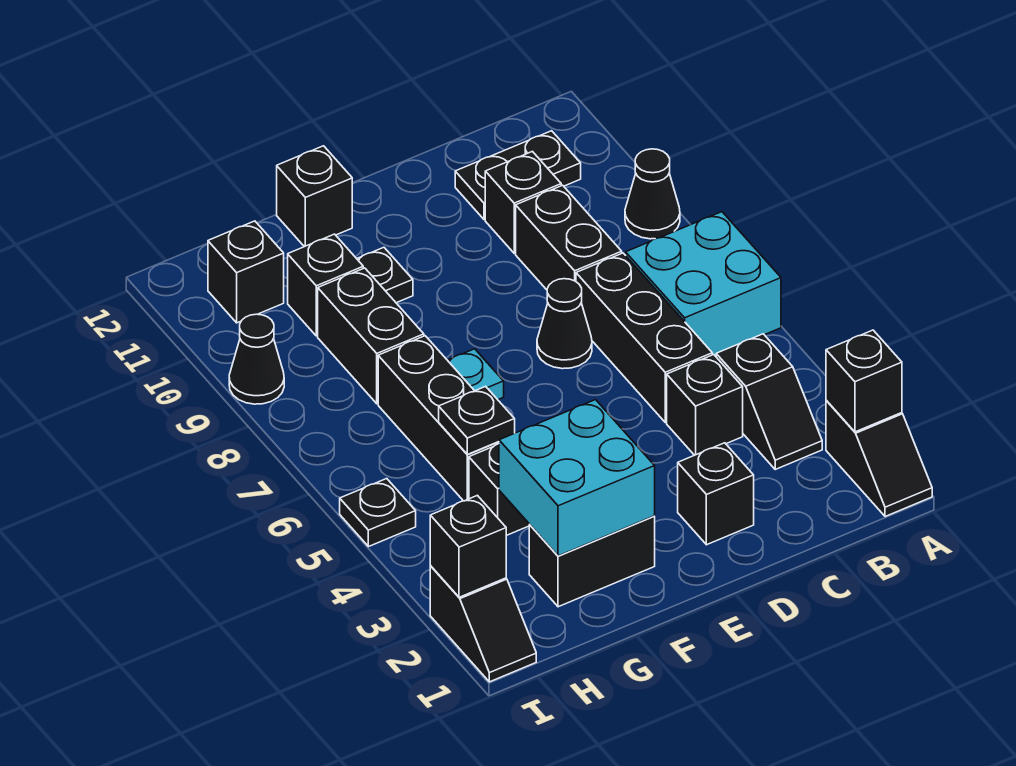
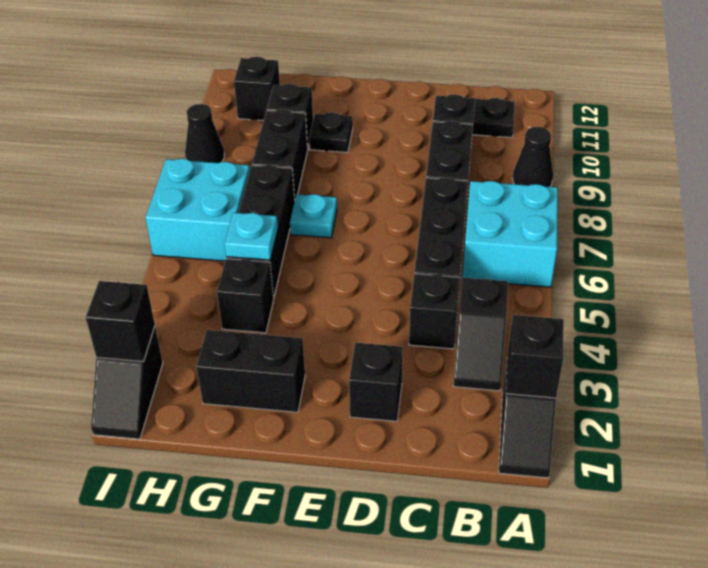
black 1x1 cone [537,279,592,369] -> none
cyan 2x2 brick [499,400,655,556] -> cyan 2x2 brick moved to [146,159,250,261]
black 1x1 brick [277,146,352,247] -> none
black 1x1 plate [439,386,515,454] -> cyan 1x1 plate [225,213,278,260]
black 1x1 plate [340,479,416,547] -> none

